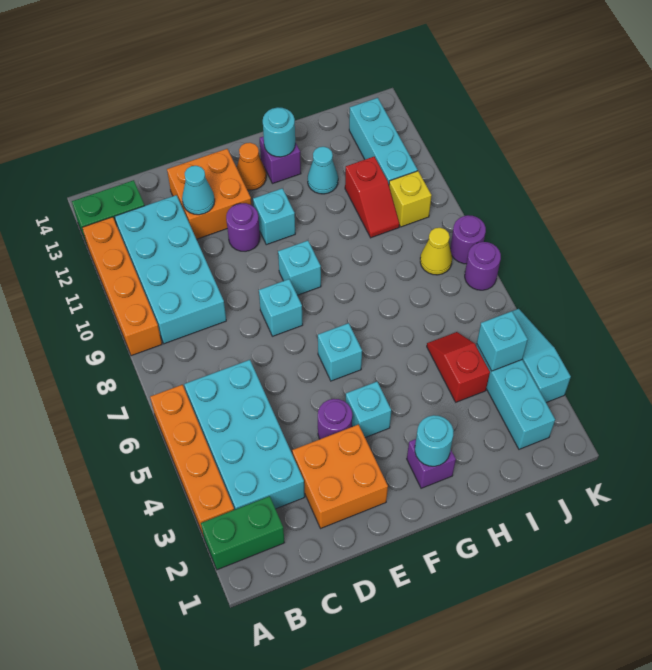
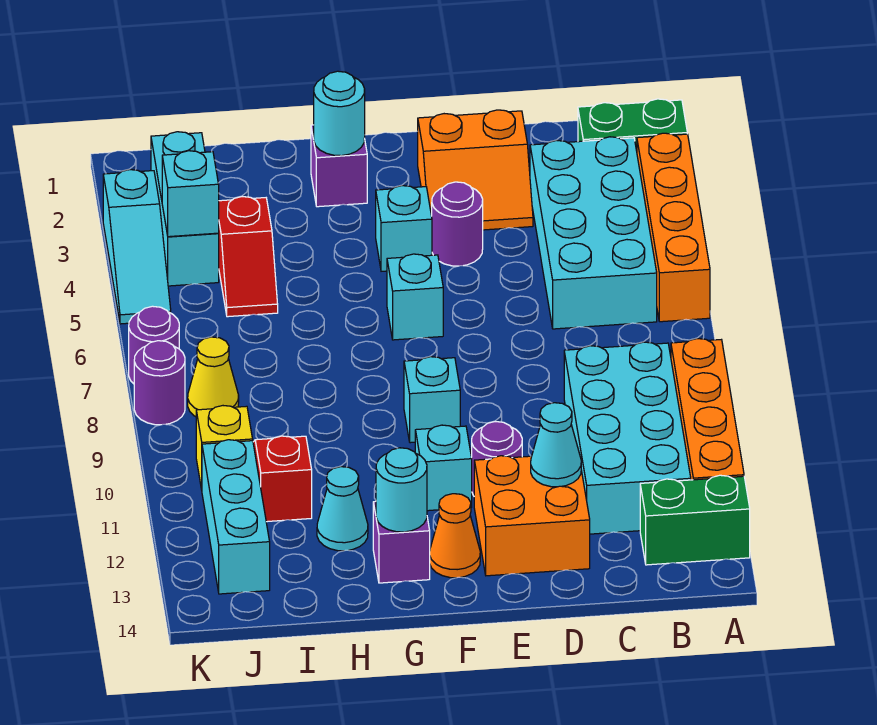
orange 2x2 brick [292,425,388,528] -> orange 2x2 slope [418,110,533,230]
cyan 1x1 brick [259,279,303,336] -> none

